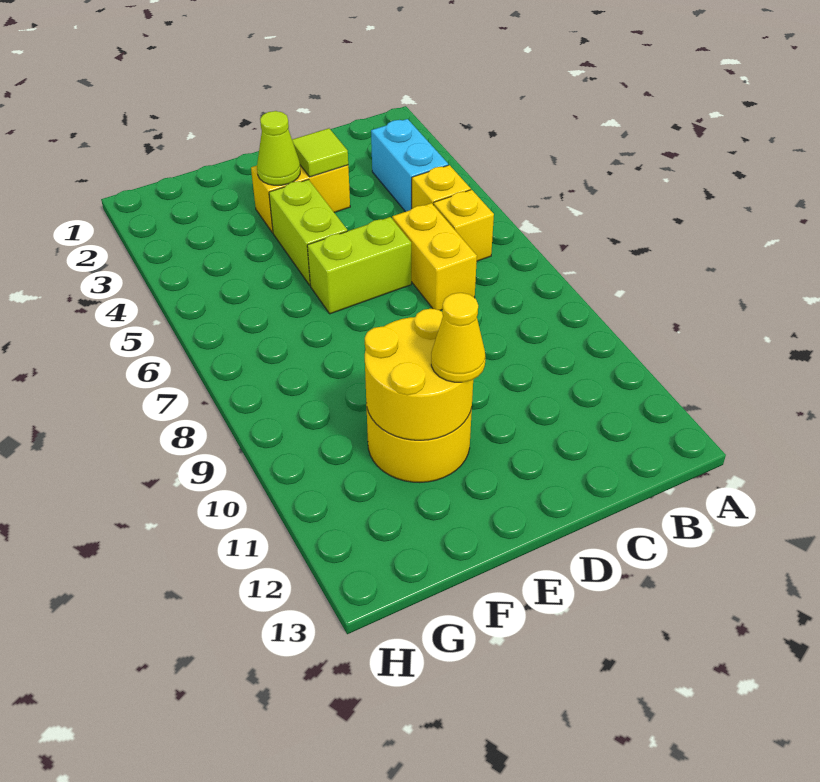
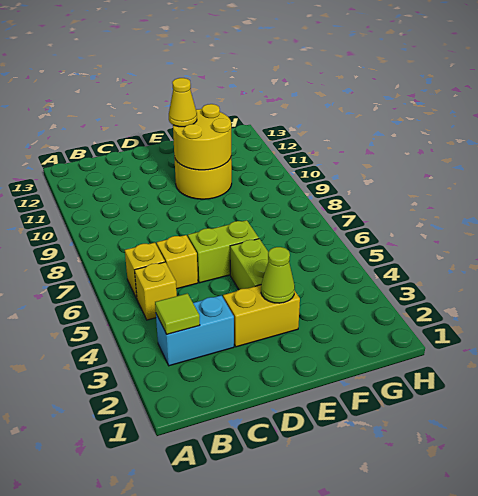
cyan 1x2 brick [371,119,448,212] -> cyan 1x2 brick turned to [156,295,234,366]
yellow 1x2 brick [392,203,477,311] -> yellow 1x1 brick [157,235,198,289]
lime 1x1 tile [292,128,348,177] -> lime 1x1 tile moved to [155,293,200,334]

